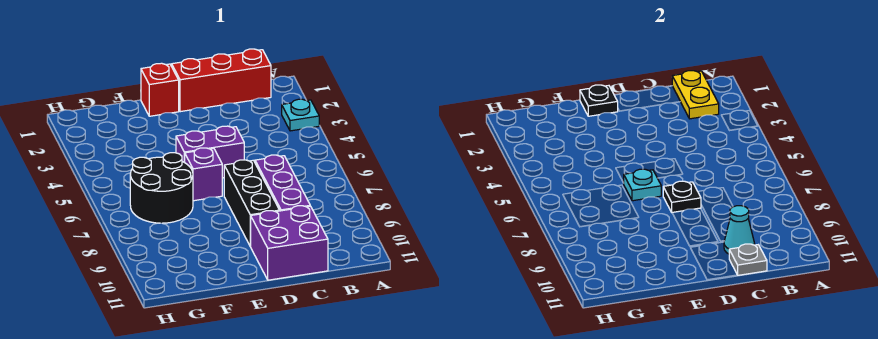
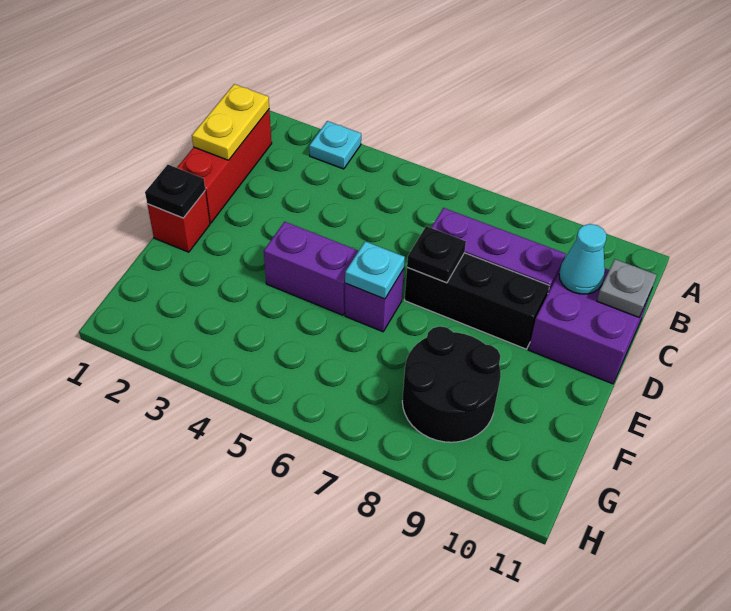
yellow 1x2 plate [672,71,719,119] -> yellow 1x2 plate turned to [192,84,269,160]
purple 1x2 brick [176,126,244,178] -> purple 1x2 brick turned to [264,222,358,315]
black 2x2 round brick [130,153,193,223] -> black 2x2 round brick moved to [402,326,501,442]

